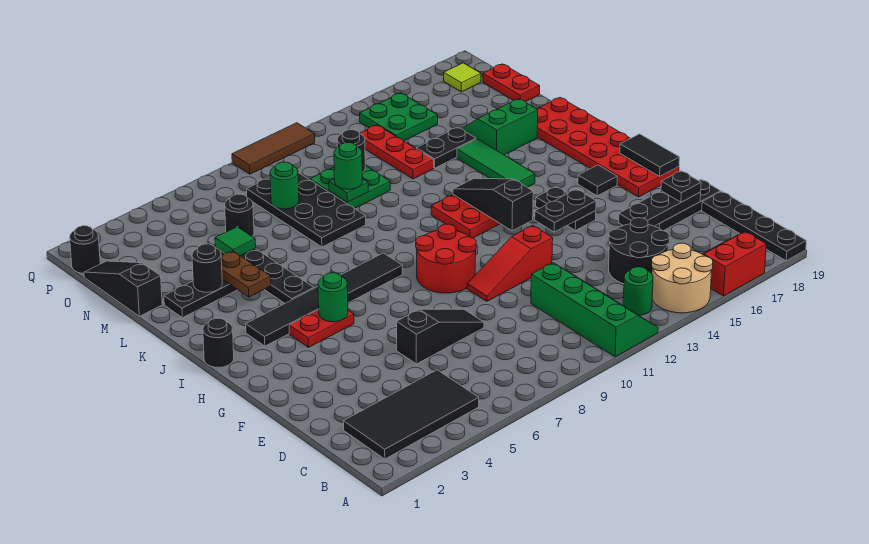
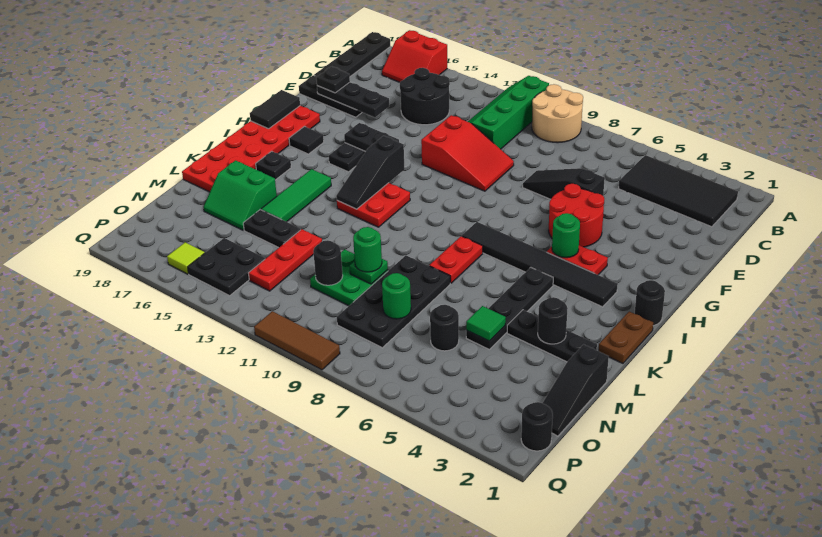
tan 2x2 round brick [652,243,713,313] -> tan 2x2 round brick moved to [532,84,583,143]
green 1x1 round brick [623,267,653,315] -> none
red 1x3 slope [467,226,553,301] -> red 2x3 slope [421,115,514,191]
red 2x2 round brick [416,224,476,293] -> red 2x2 round brick moved to [549,184,604,247]
none -> black 1x1 plate [256,151,291,180]
brown 1x2 plate [221,251,271,297] -> brown 1x2 plate moved to [599,312,653,363]
red 1x2 plate [483,64,540,102] -> red 1x2 plate moved to [429,236,483,283]
green 2x2 plate [360,93,438,141] -> black 2x2 plate [188,238,265,296]
lime 1x1 tile [444,63,481,92] -> lime 1x1 tile moved to [167,242,205,274]

